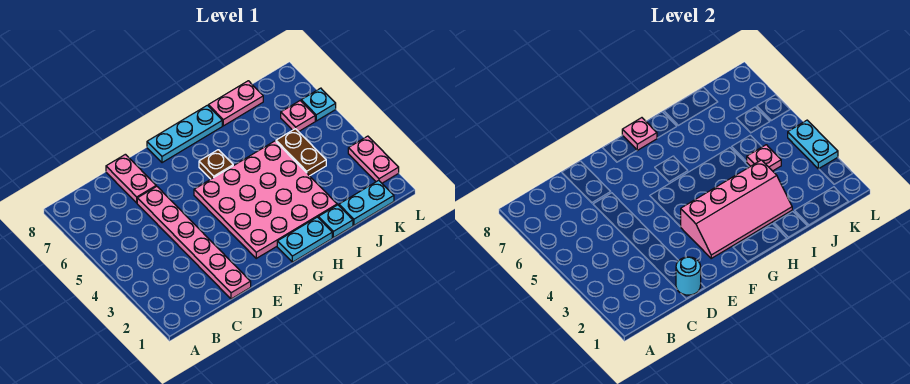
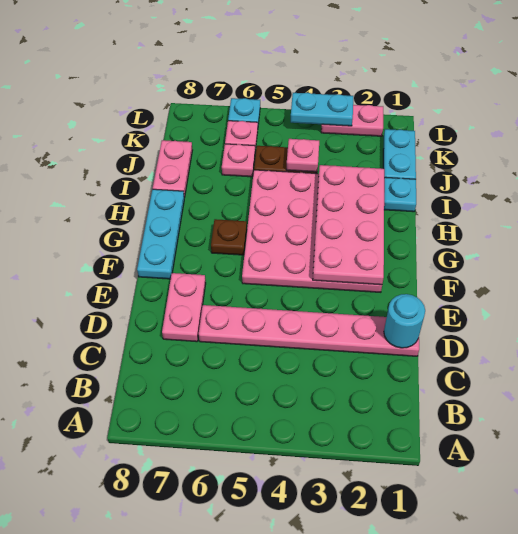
pink 1x2 plate [106,154,156,203] -> pink 1x2 plate turned to [162,273,206,342]
pink 2x4 slope [681,160,792,258] -> pink 2x4 plate [313,165,384,285]
cyan 1x2 plate [277,217,332,262] -> none
pink 1x1 plate [622,118,657,150] -> pink 1x1 plate moved to [222,144,255,177]

